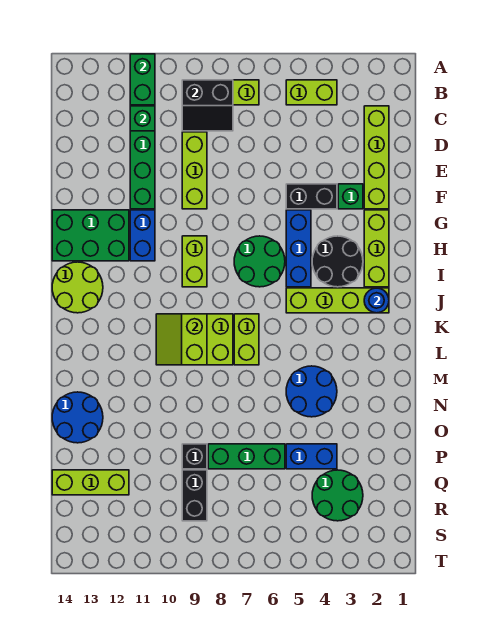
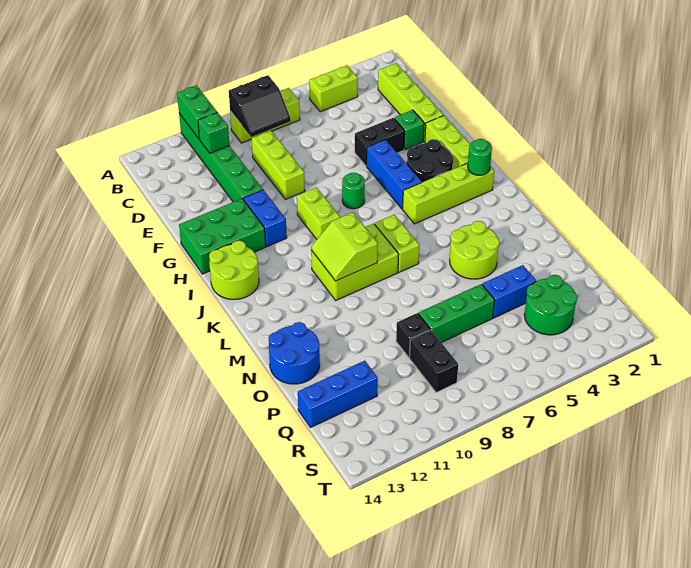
green 2x2 round brick [234,236,285,287] -> green 1x1 round brick [342,173,365,209]
blue 1x1 round brick [364,288,389,313] -> green 1x1 round brick [468,139,492,175]
blue 2x2 round brick [286,366,337,417] -> lime 2x2 round brick [450,221,500,279]
lime 1x3 brick [52,470,129,495] -> blue 1x3 brick [298,361,378,427]

